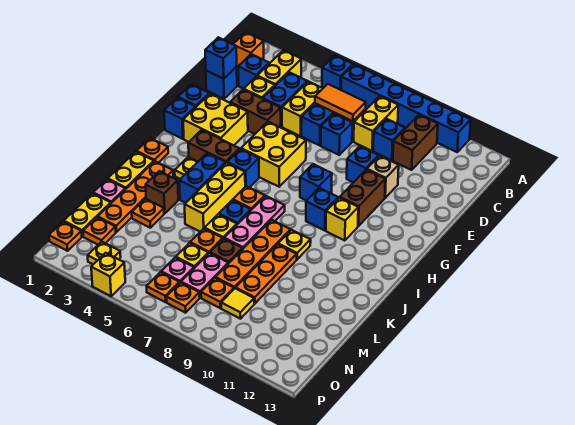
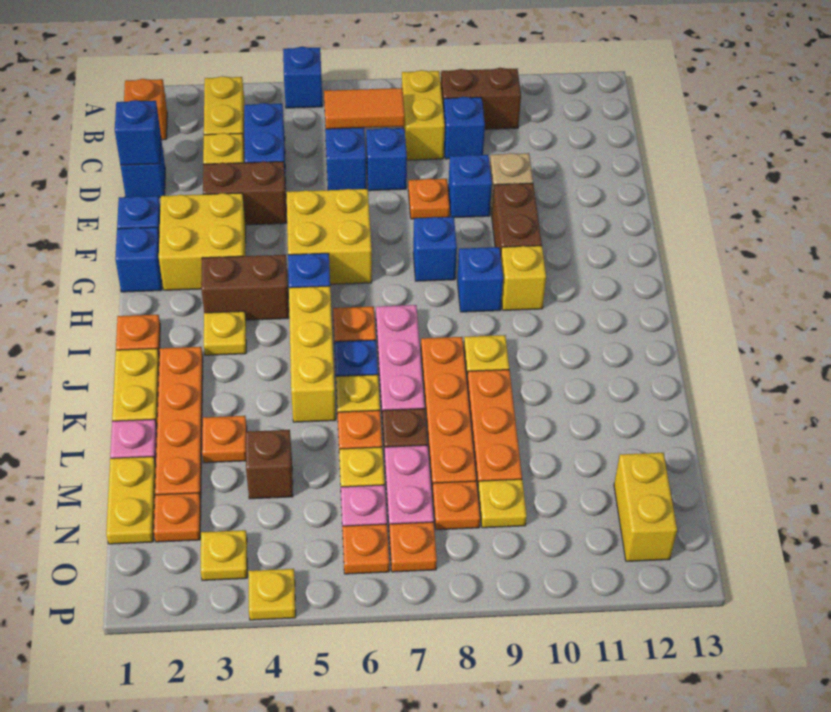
blue 1x6 brick [341,65,471,152] -> none
brown 1x2 brick [393,115,438,170] -> brown 1x2 brick turned to [441,68,521,129]
blue 1x1 brick [238,54,269,89] -> none
yellow 1x2 brick [282,81,323,136] -> yellow 1x2 brick moved to [614,453,677,561]
blue 1x2 brick [179,153,225,203] -> none
brown 1x1 brick [146,171,178,213] -> brown 1x1 brick moved to [246,430,293,499]
yellow 1x1 tile [221,288,254,319] -> yellow 1x1 plate [478,479,527,528]
orange 1x1 plate [49,221,82,251] -> orange 1x1 plate moved to [408,179,450,219]
yellow 1x1 brick [91,253,125,296] -> yellow 1x1 plate [248,569,296,620]

